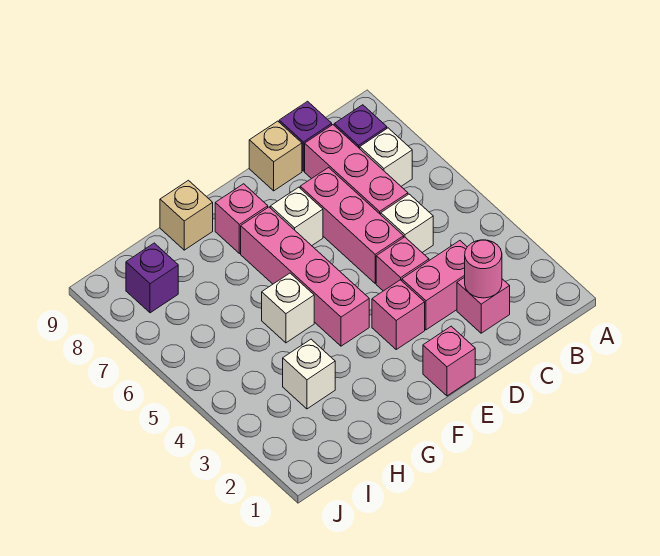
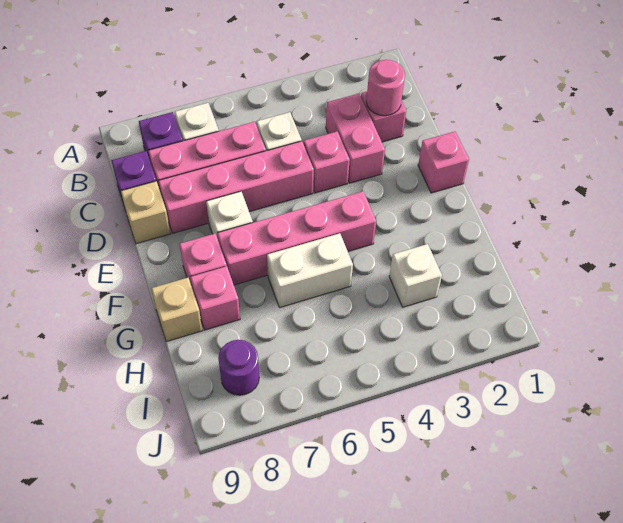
pink 1x3 brick [300,168,404,283] -> pink 1x4 brick [158,141,314,233]
pink 1x1 brick [372,280,425,349] -> pink 1x1 brick moved to [190,266,240,330]
white 1x1 brick [262,273,314,343] -> white 1x2 brick [267,233,353,308]
purple 1x1 brick [126,243,178,313] -> purple 1x1 round brick [218,340,259,395]

